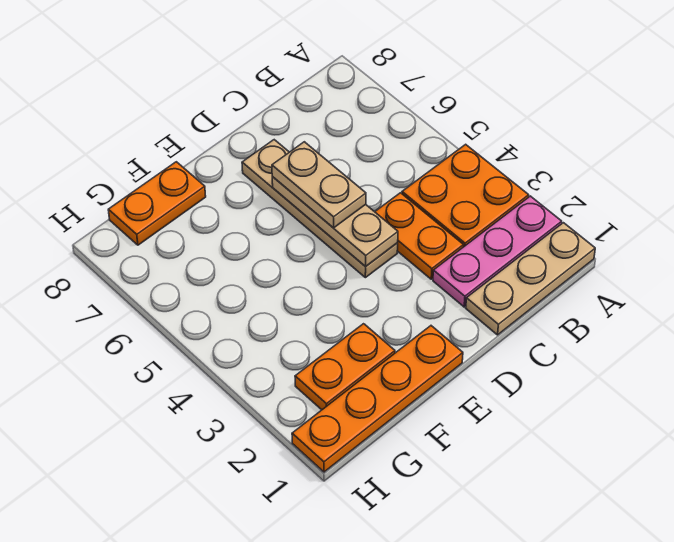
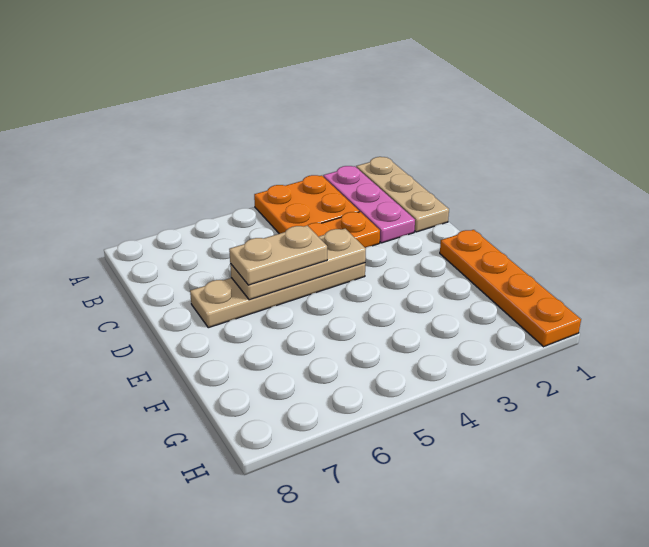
orange 1x2 plate [295,324,395,410] -> none
orange 1x2 plate [108,162,206,245] -> none

